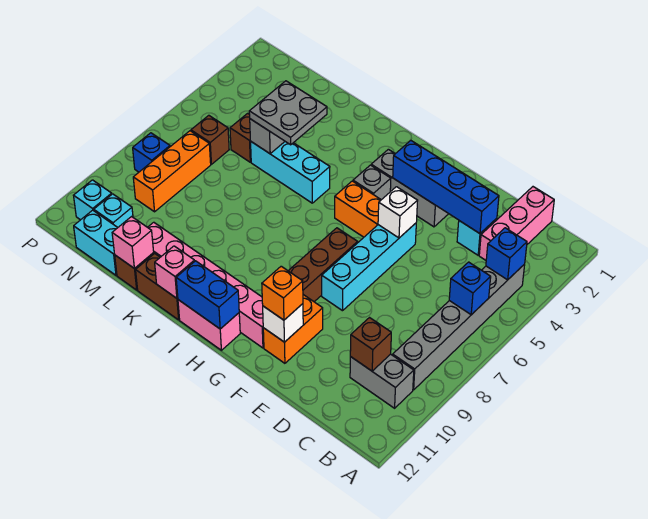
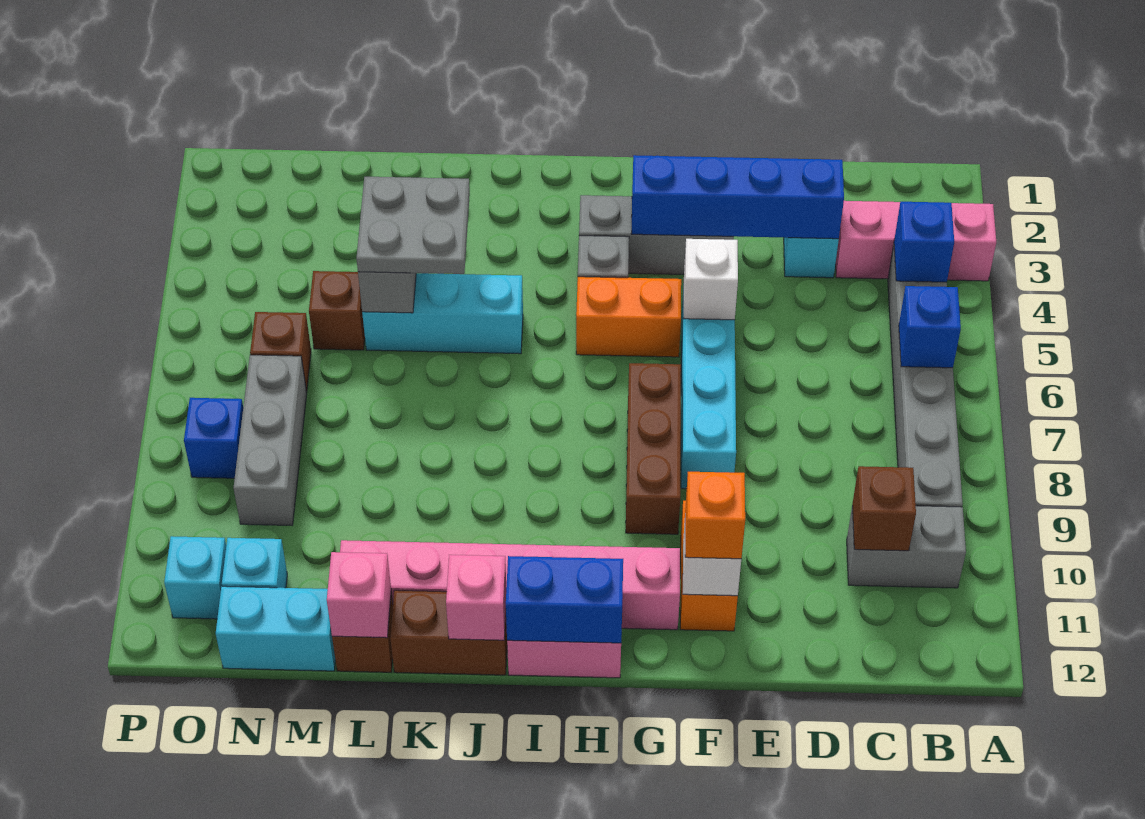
pink 1x3 brick [479,187,554,260] -> pink 1x3 brick turned to [836,201,996,281]
orange 1x3 brick [133,131,211,212] -> grey 1x3 brick [234,355,307,525]

